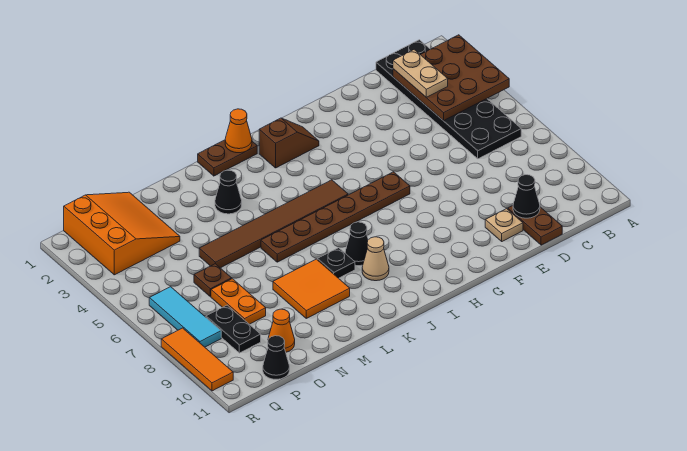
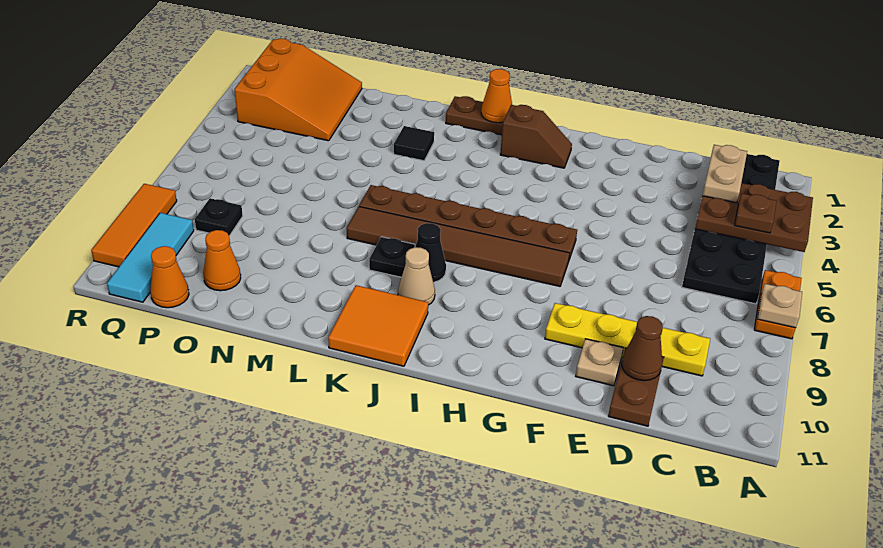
brown 3x3 plate [393,35,509,121] -> brown 2x3 plate [695,183,813,252]
none -> tan 1x1 plate [758,284,802,328]
none -> yellow 1x4 plate [545,303,710,376]
black 1x1 cone [513,175,540,218] -> brown 1x1 cone [622,316,663,381]
brown 1x6 tile [199,180,348,268] -> brown 1x6 tile moved to [347,207,570,286]
black 1x1 cone [215,170,242,214] -> black 1x1 tile [394,126,434,161]
orange 2x2 tile [273,259,350,318] -> orange 2x2 tile moved to [328,285,428,366]
brown 1x1 plate [194,264,232,297] -> brown 1x1 plate moved to [735,193,776,233]
orange 1x2 plate [211,279,266,324] -> orange 1x2 plate moved to [754,270,802,339]
black 1x2 plate [206,305,261,353] -> black 1x1 plate [195,198,243,236]
black 1x1 cone [263,336,290,379] -> orange 1x1 cone [150,246,189,308]
cyan 1x3 tile [149,287,221,347] -> cyan 1x3 tile moved to [107,213,194,302]

